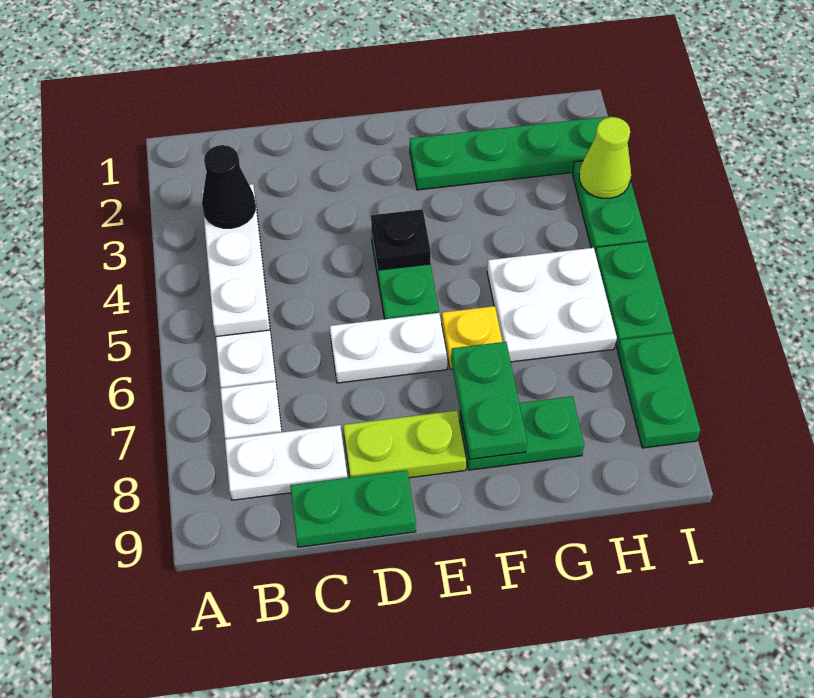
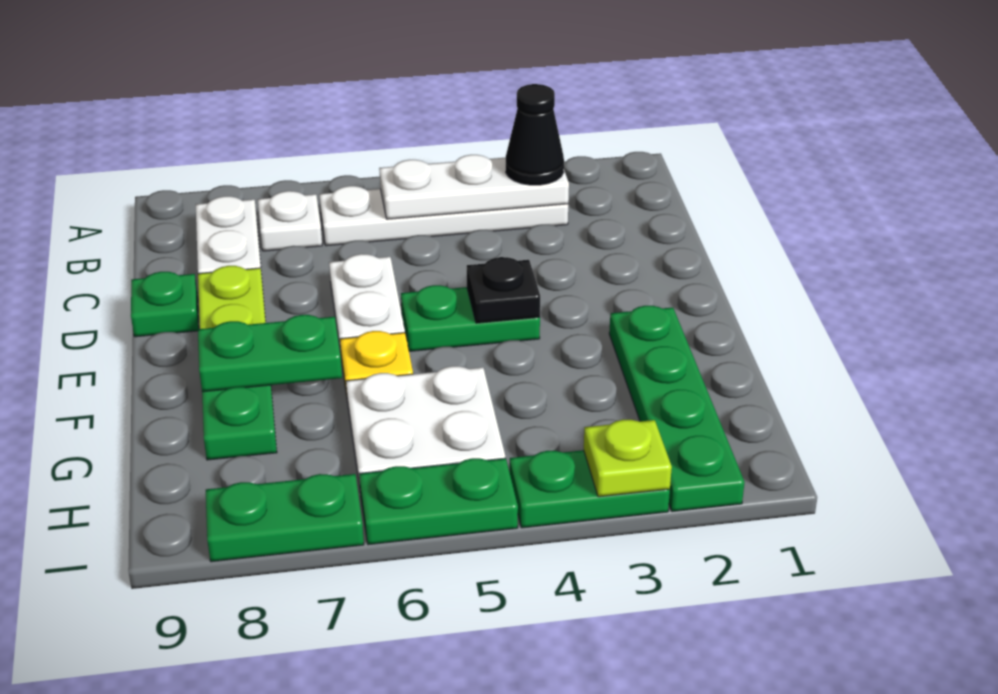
green 1x2 plate [290,470,416,547] -> green 1x1 plate [131,272,199,337]
lime 1x1 cone [579,117,631,198] -> lime 1x1 plate [584,419,672,497]

